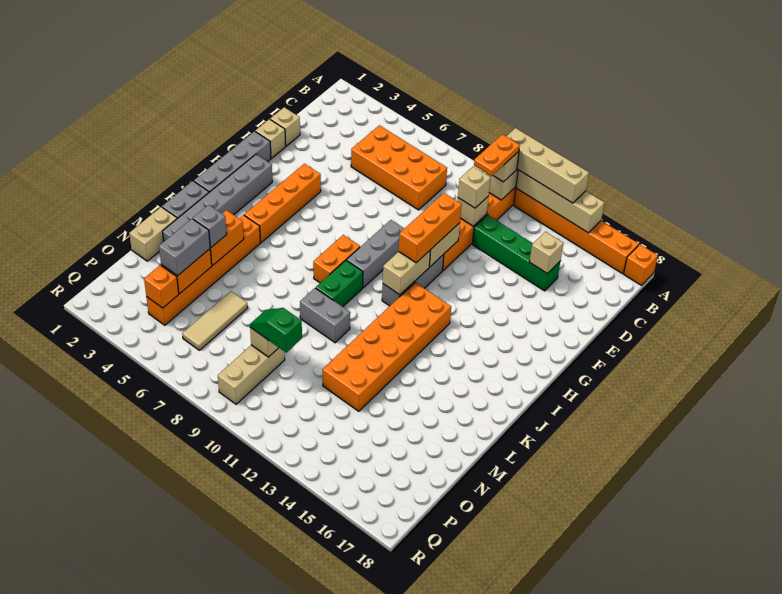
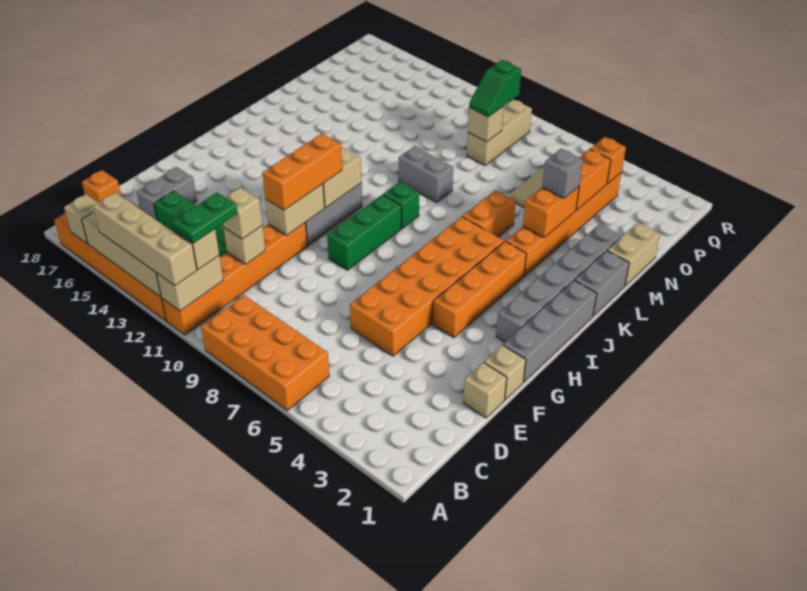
orange 1x1 brick [624,245,658,285] -> orange 1x1 brick moved to [82,170,121,202]
orange 1x2 plate [474,134,520,176] -> green 1x2 plate [172,193,237,243]
orange 2x4 brick [351,125,447,210] -> orange 2x4 brick moved to [201,295,329,411]
tan 1x1 brick [530,232,563,274] -> tan 1x1 brick moved to [64,194,98,244]
grey 1x3 brick [347,220,404,288] -> green 1x3 brick [327,195,401,270]
orange 1x2 brick [313,235,360,283] -> orange 1x2 brick moved to [462,190,516,237]
orange 2x6 brick [323,283,451,411] -> orange 2x6 brick moved to [350,217,504,356]
green 1x2 brick [316,260,363,307] -> green 1x1 brick [383,182,419,229]
grey 1x2 brick [159,219,210,276] -> grey 1x2 brick moved to [137,167,197,220]
green 1x2 slope [250,308,302,352] -> green 1x2 slope turned to [469,60,521,117]

